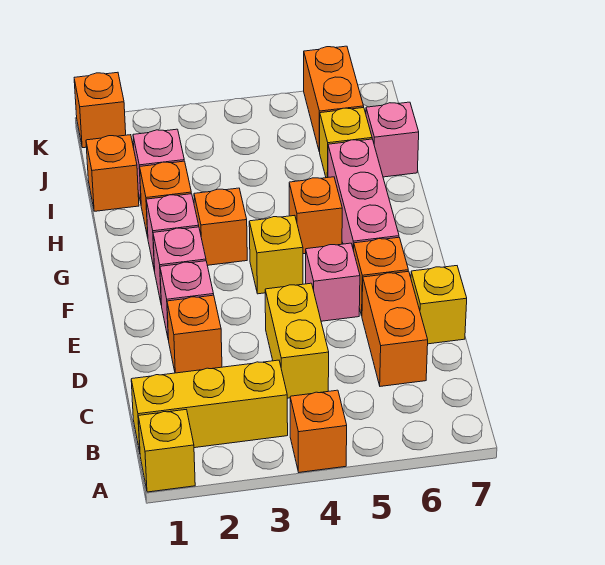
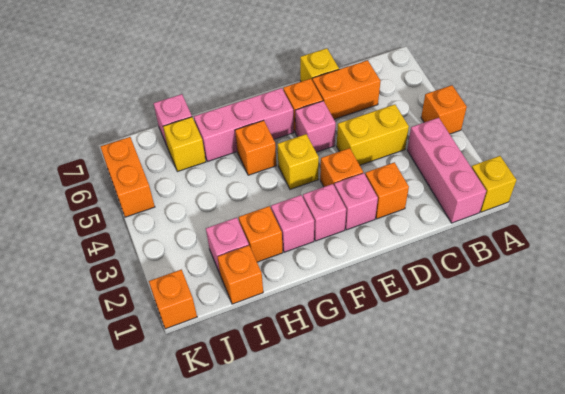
yellow 1x3 brick [131,360,288,452] -> pink 1x3 brick [407,118,486,223]
orange 1x1 brick [194,188,247,265] -> orange 1x1 brick moved to [320,148,363,187]
orange 1x2 brick [304,46,364,152] -> orange 1x2 brick turned to [101,137,155,217]

